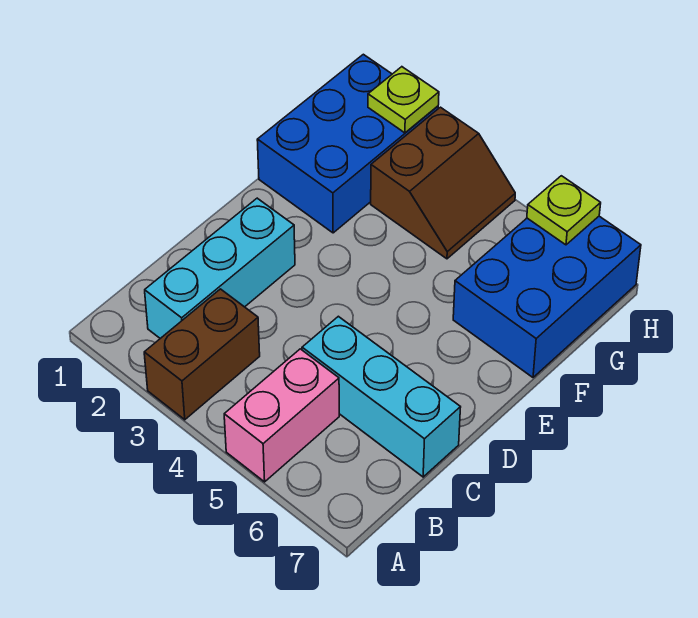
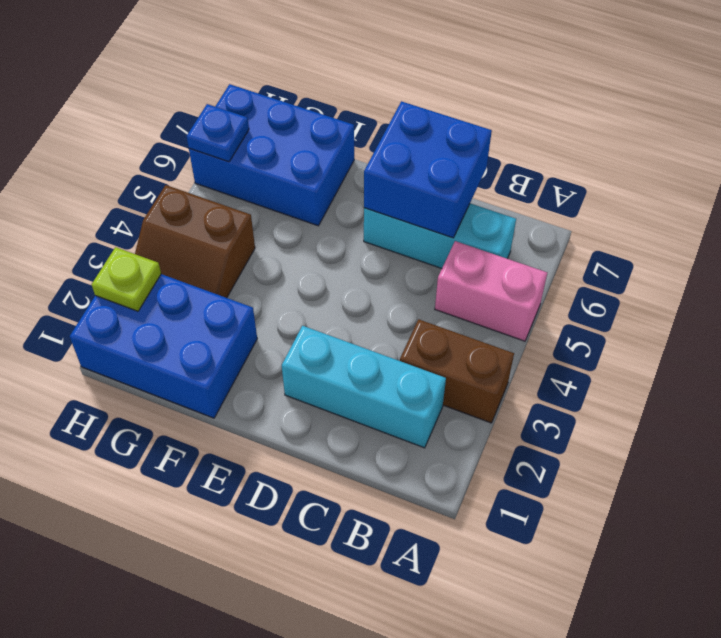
cyan 1x3 brick [302,316,461,477] -> cyan 1x3 brick turned to [364,203,516,268]
none -> blue 2x2 brick [364,101,492,238]
brown 2x2 slope [371,107,515,259] -> brown 2x2 slope turned to [135,185,255,298]
lime 1x1 plate [527,176,601,245] -> blue 1x1 plate [186,104,249,162]

